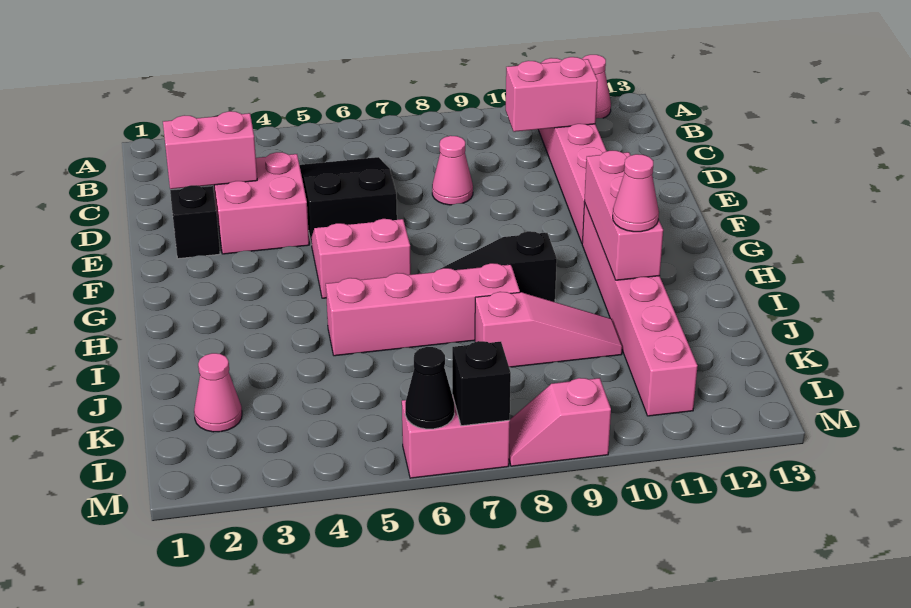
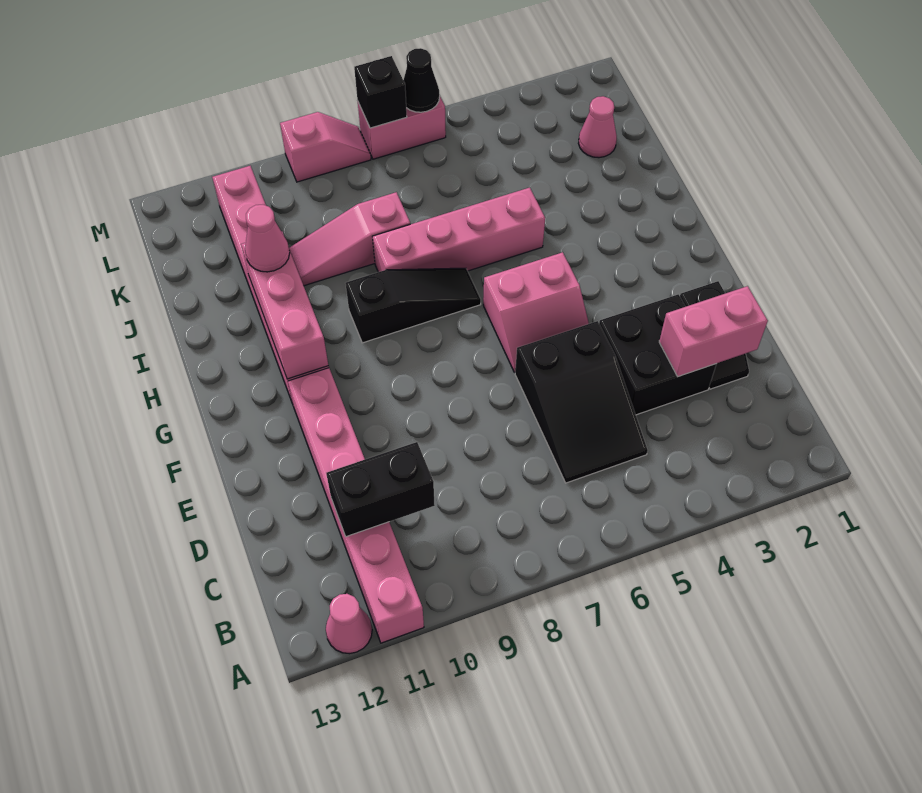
pink 1x2 brick [506,57,598,132] -> black 1x2 brick [326,442,435,537]
pink 2x2 brick [214,152,309,254] -> black 2x2 brick [599,294,716,415]
pink 1x1 cone [432,136,473,205] -> none

